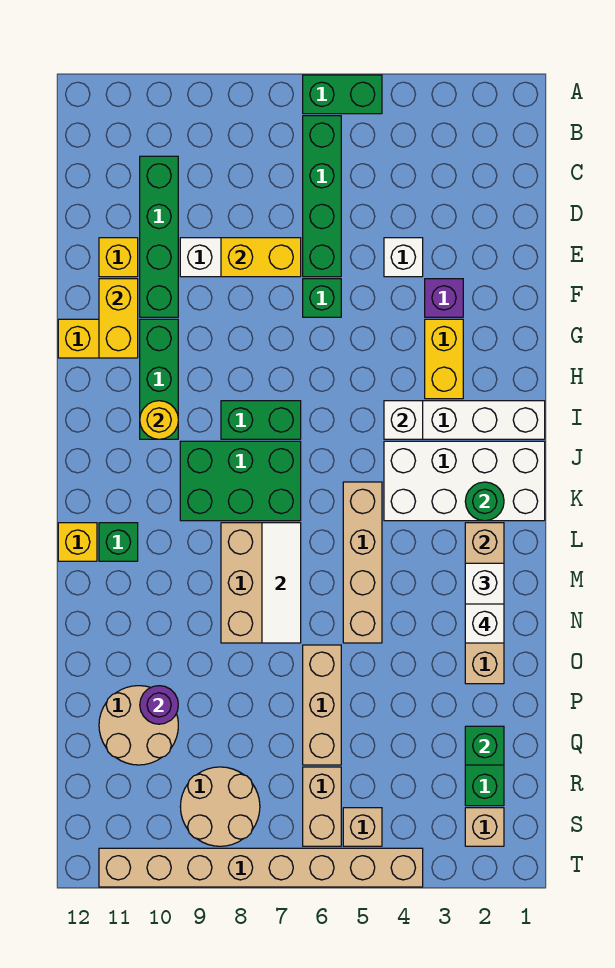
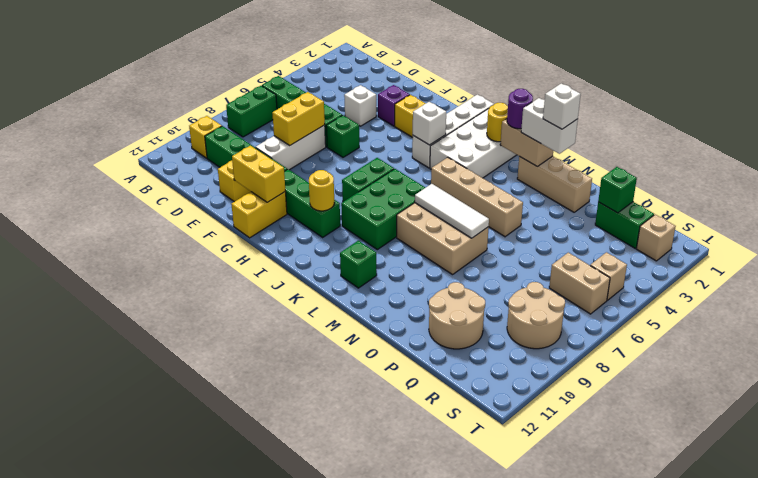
green 1x2 brick [303,75,382,114] -> green 1x2 brick moved to [226,86,277,137]
green 1x1 round brick [465,482,504,521] -> yellow 1x1 round brick [487,103,508,142]
yellow 1x1 brick [58,523,97,561] -> yellow 1x1 brick moved to [189,116,222,158]
tan 1x3 brick [303,645,341,765] -> none
purple 1x1 round brick [140,686,178,724] -> purple 1x1 round brick moved to [507,89,533,129]
tan 1x8 brick [99,848,423,887] -> none

